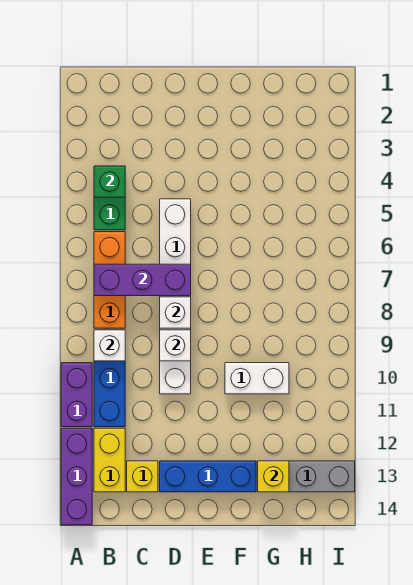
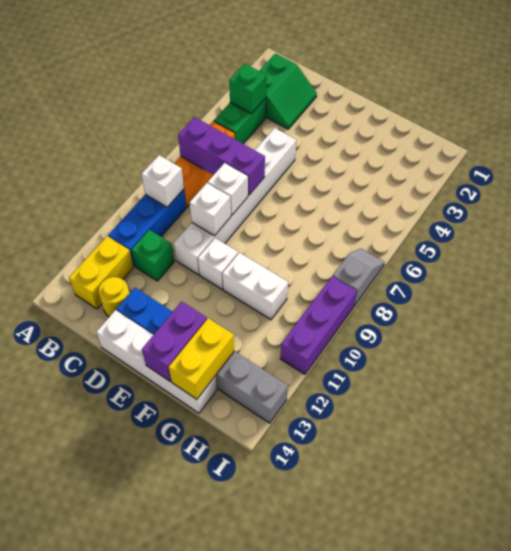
purple 1x2 brick [61,363,92,427] -> purple 1x2 brick moved to [142,302,207,382]
purple 1x3 brick [61,428,92,525] -> purple 1x3 brick moved to [280,276,357,374]
none -> green 2x2 slope [260,54,317,129]
none -> green 1x1 brick [132,230,175,281]
yellow 1x1 brick [127,461,158,492] -> yellow 1x1 round brick [98,277,130,317]
none -> white 1x4 brick [96,310,217,413]
none -> white 1x1 brick [198,238,238,289]
yellow 1x1 brick [258,461,289,492] -> yellow 1x2 brick [169,318,234,399]
none -> grey 1x2 slope [333,249,385,306]

